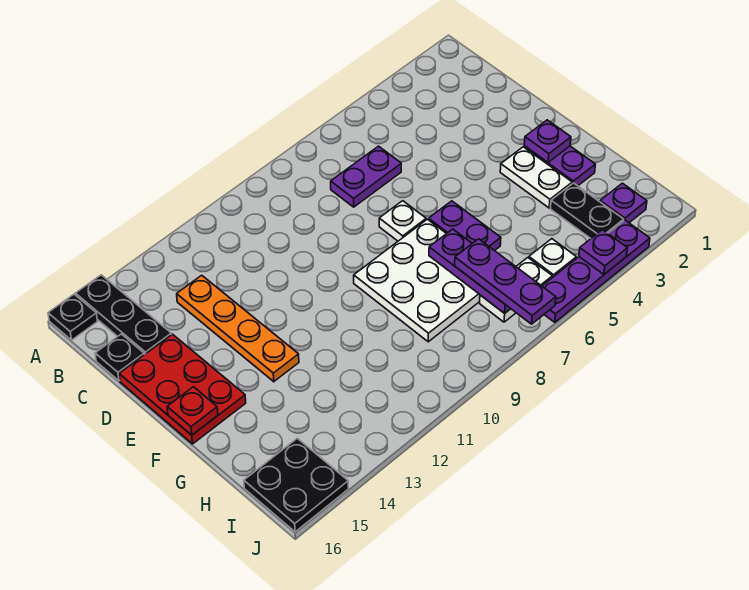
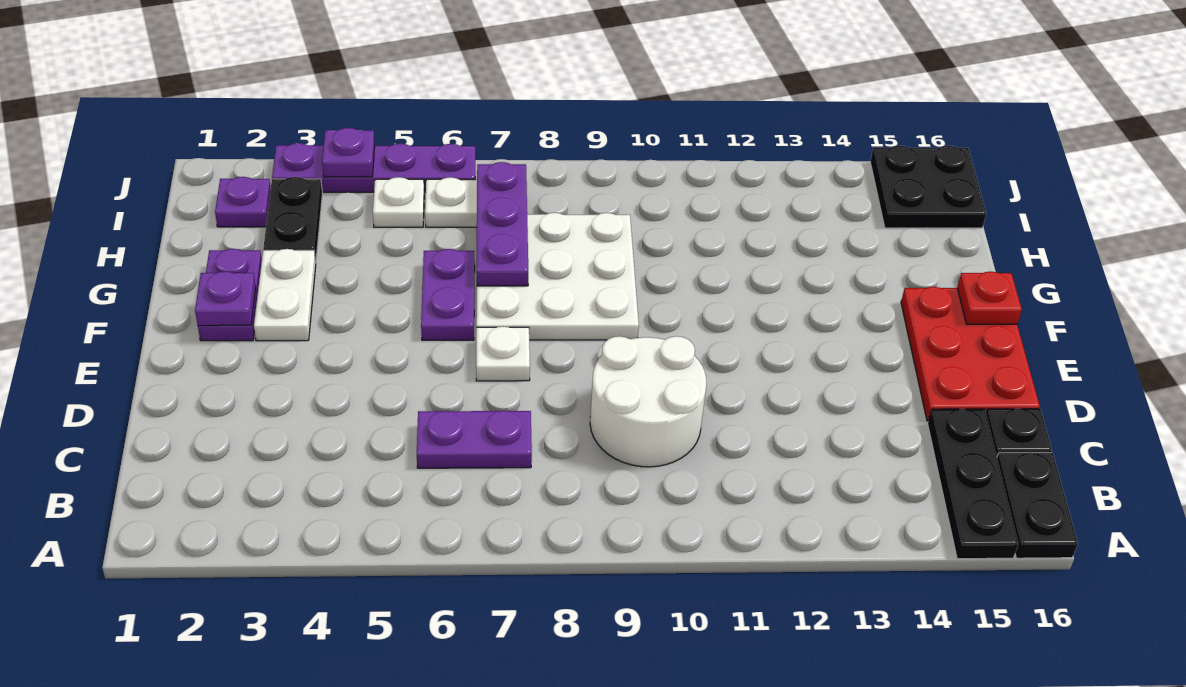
black 1x1 plate [48,294,98,340] -> black 1x2 plate [997,453,1078,558]
none -> white 2x2 round brick [590,336,706,467]
orange 1x4 plate [177,275,299,382] -> none
purple 1x3 plate [455,239,556,324] -> none

